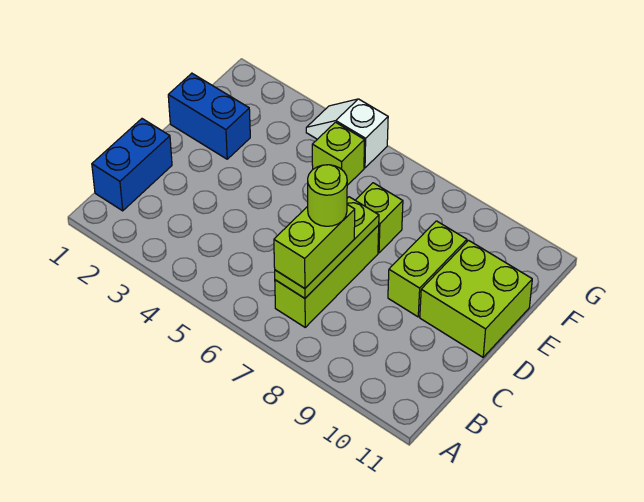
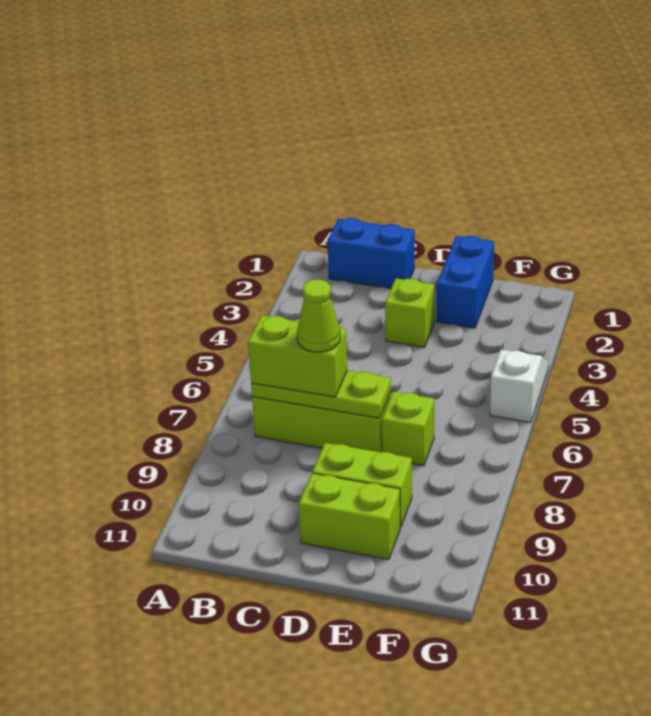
lime 1x1 round brick [308,165,347,226] -> lime 1x1 cone [297,280,341,352]
lime 2x2 brick [420,240,532,357] -> lime 1x2 brick [299,473,400,559]
lime 1x1 brick [312,122,364,185] -> lime 1x1 brick moved to [385,278,434,347]

